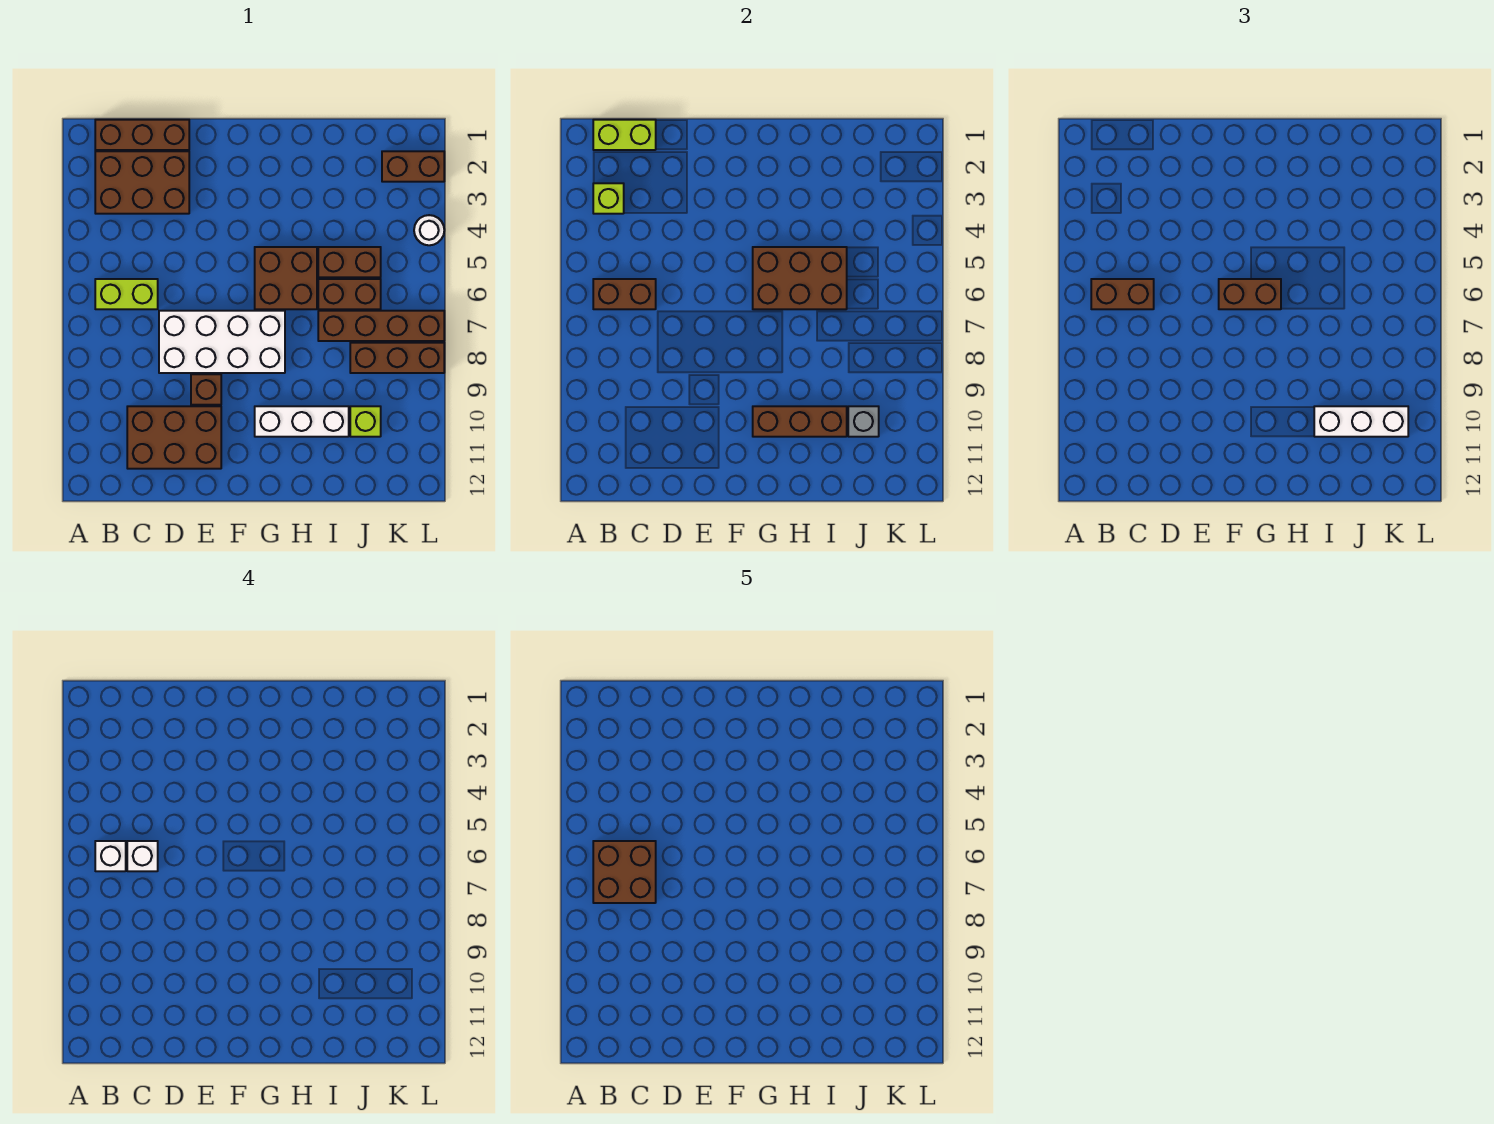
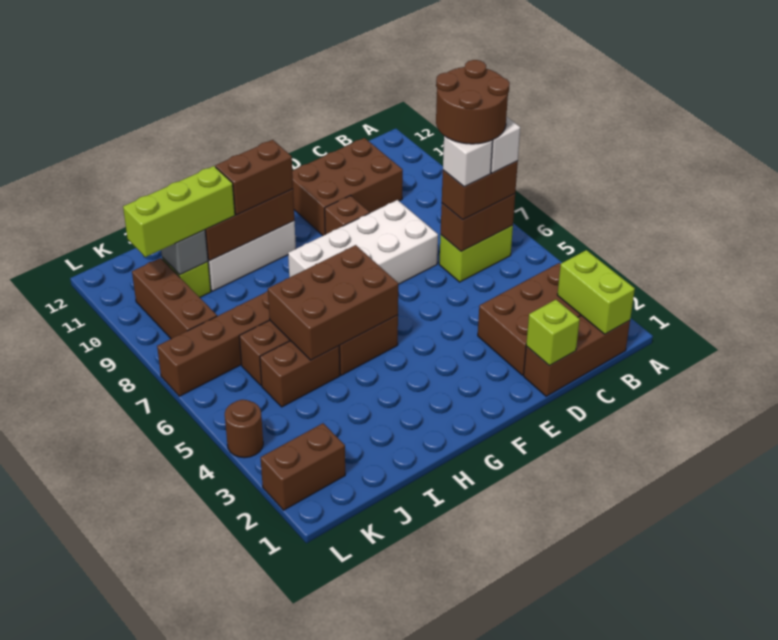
lime 1x2 brick [593,120,656,150] -> lime 1x2 brick turned to [557,250,635,334]
lime 1x1 brick [593,183,624,214] -> lime 1x1 brick moved to [526,300,580,366]
brown 2x2 brick [593,841,656,903] -> brown 2x2 round brick [436,60,510,144]
brown 1x2 brick [1219,279,1281,309] -> brown 1x2 brick moved to [215,140,293,215]
white 1x3 brick [1314,406,1408,437] -> lime 1x3 brick [123,166,235,257]
brown 1x3 brick [350,343,444,373] -> brown 1x3 brick turned to [132,258,217,339]
white 1x1 round brick [414,215,444,245] -> brown 1x1 round brick [225,400,263,458]

